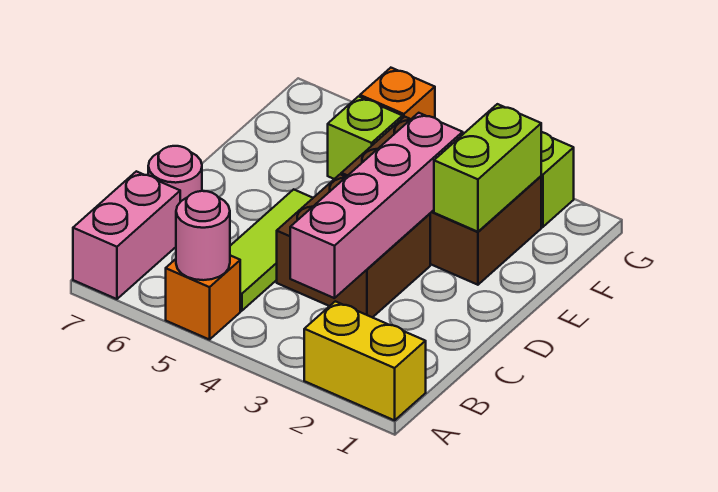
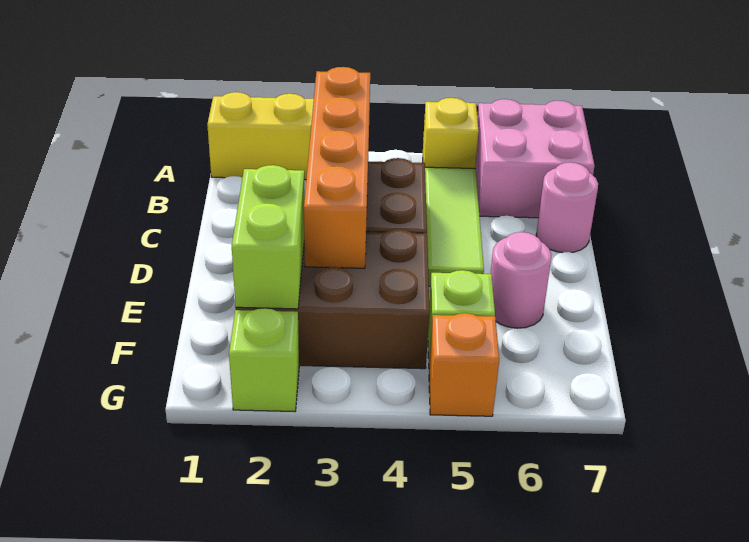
orange 1x1 brick [166,256,240,340] -> yellow 1x1 brick [423,98,479,169]
pink 1x1 round brick [176,191,230,280] -> pink 1x1 round brick moved to [490,232,552,328]
pink 1x2 brick [73,171,180,299] -> pink 2x2 brick [475,99,594,218]
pink 1x4 brick [290,113,463,298] -> orange 1x4 brick [304,67,370,268]

